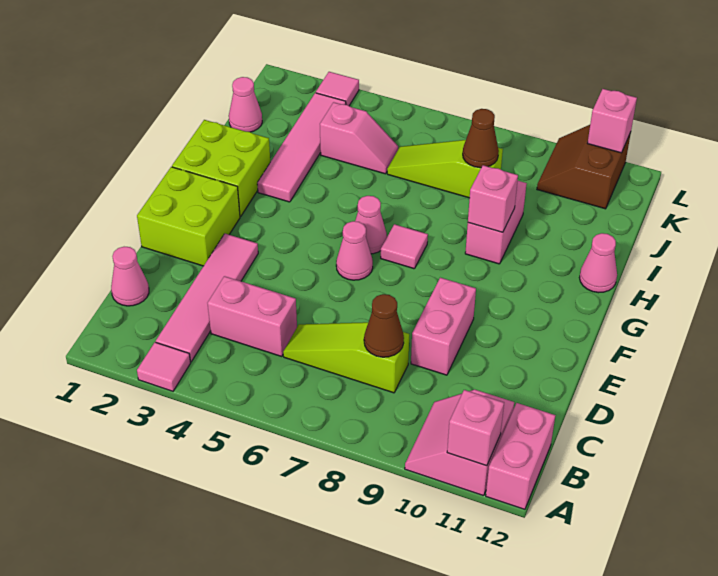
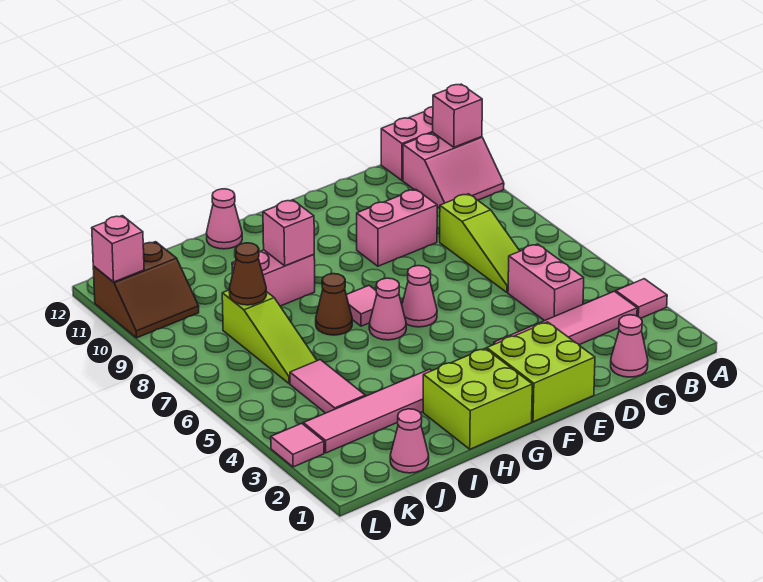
brown 1x1 cone [364,294,404,357] -> brown 1x1 cone moved to [316,274,352,335]
pink 1x2 slope [320,102,398,174] -> pink 1x2 tile [290,360,365,413]

